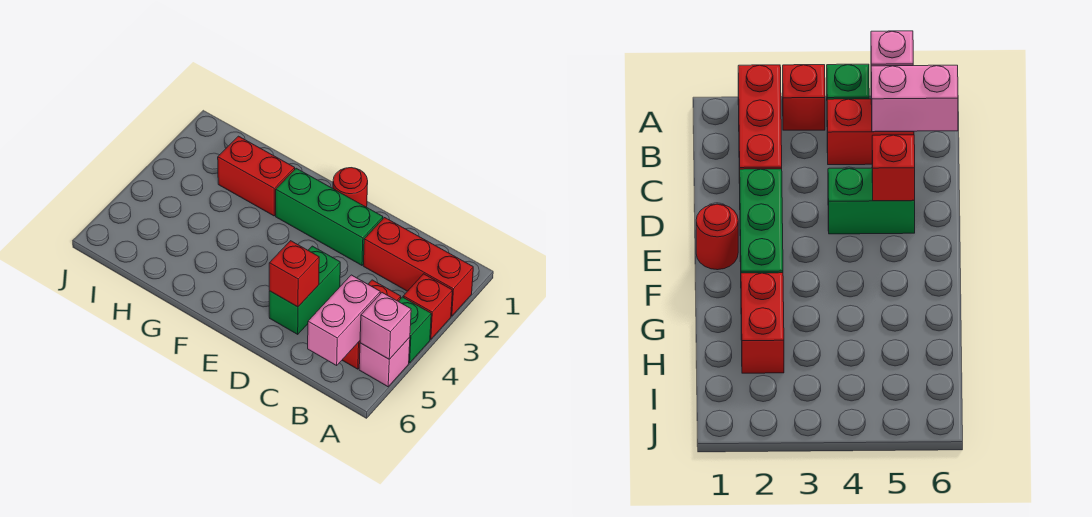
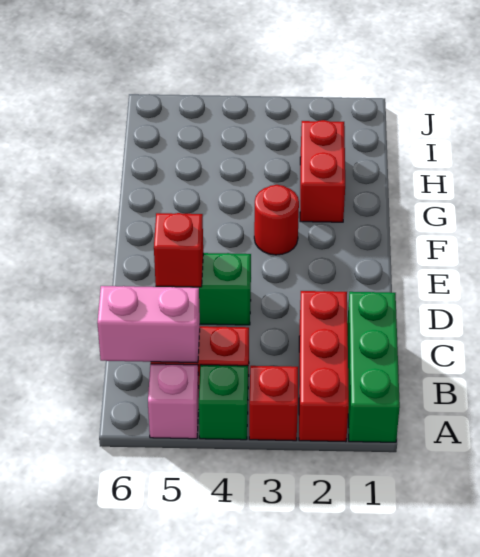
pink 1x1 brick [360,293,411,359] -> none
green 1x3 brick [276,168,383,265] -> green 1x3 brick moved to [347,292,400,442]
red 1x1 round brick [333,168,368,207] -> red 1x1 round brick moved to [254,185,299,255]

